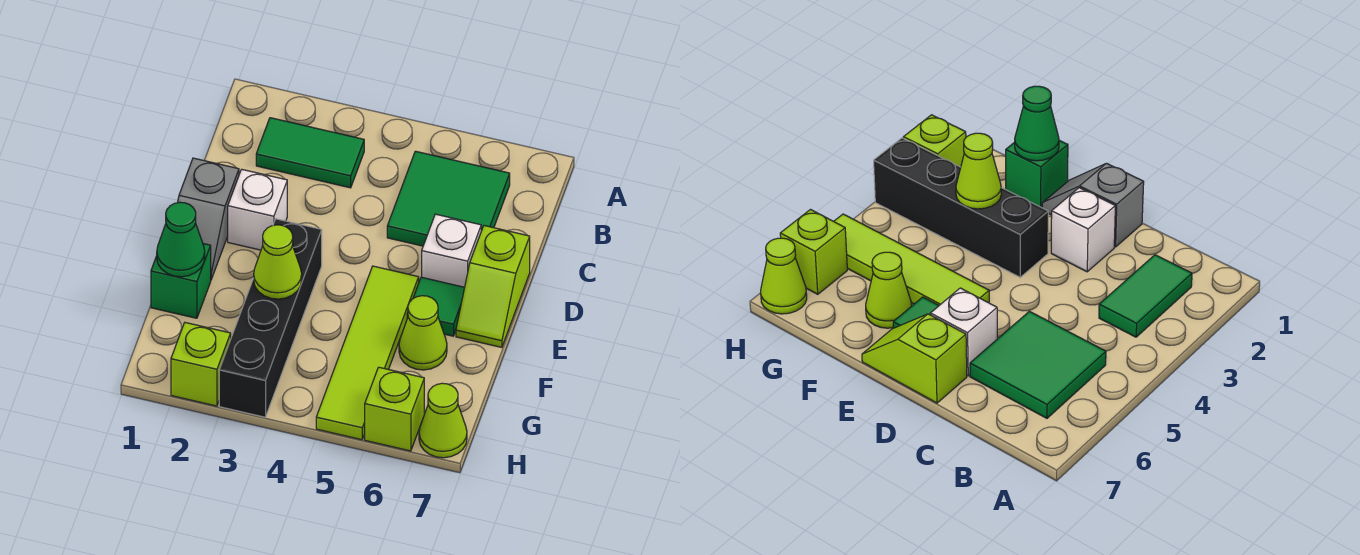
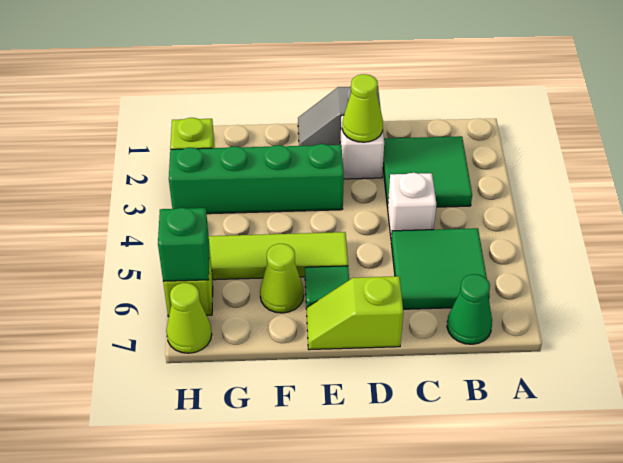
green 1x2 tile [256,118,364,188] -> green 2x2 tile [383,136,472,208]
white 1x1 brick [422,214,481,287] -> white 1x1 brick moved to [388,173,436,238]
black 1x4 brick [219,219,322,417] -> green 1x4 brick [169,144,344,214]
green 1x1 brick [151,244,211,318] -> green 1x1 brick moved to [158,208,209,281]
green 1x1 cone [157,202,205,277] -> green 1x1 cone moved to [447,274,492,344]
lime 1x1 cone [254,225,302,299] -> lime 1x1 cone moved to [342,74,383,142]

